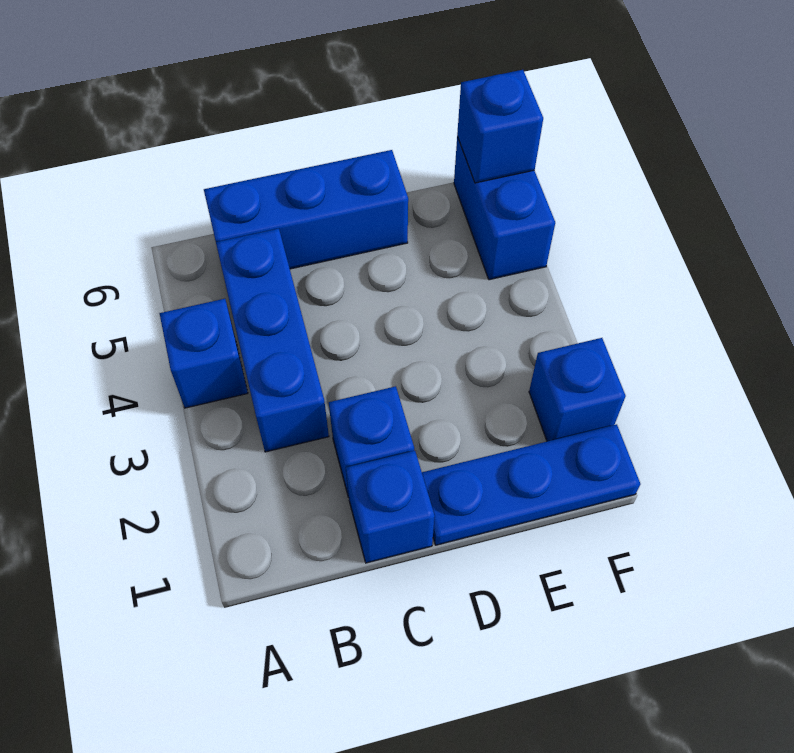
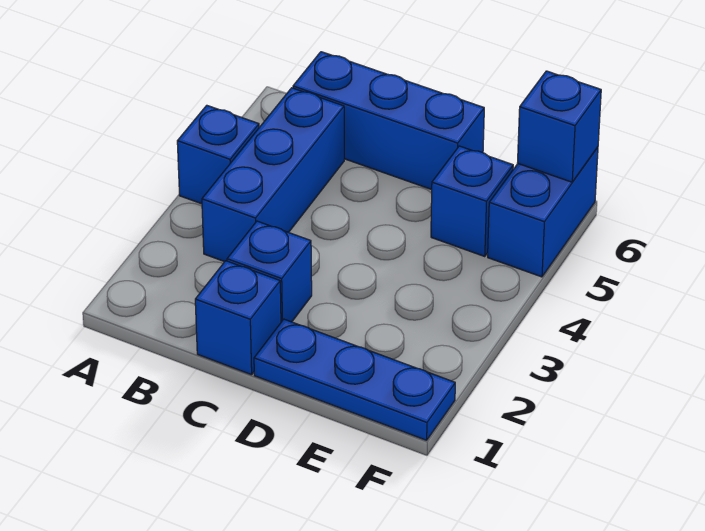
blue 1x1 brick [529,338,626,441] -> blue 1x1 brick moved to [431,146,513,257]

